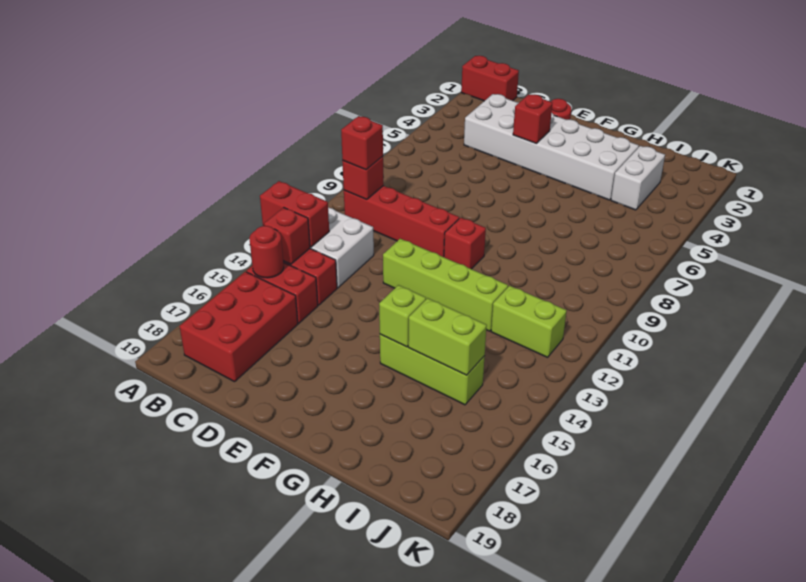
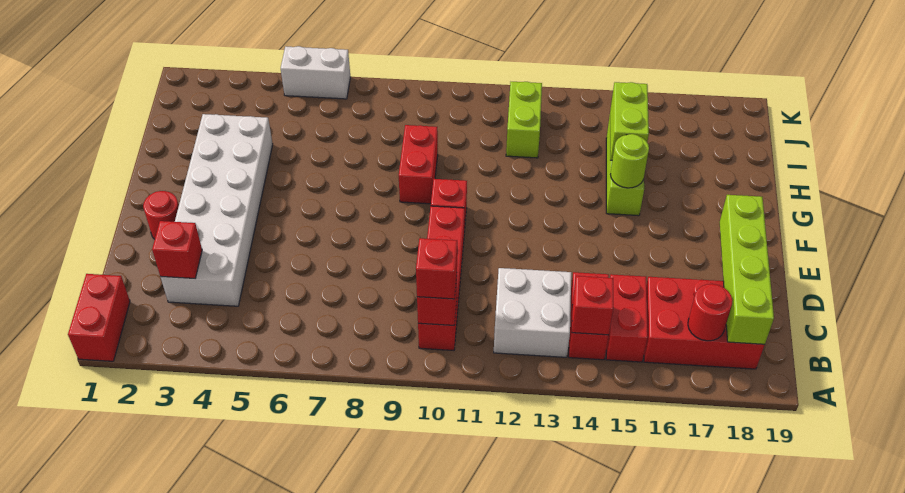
red 1x2 brick [260,181,329,247] -> red 1x2 brick moved to [399,125,438,204]
red 1x1 round brick [249,226,284,278] -> red 1x1 round brick moved to [688,284,733,341]
red 1x1 brick [513,94,552,143] -> red 1x1 brick moved to [152,221,202,279]
lime 1x4 brick [383,239,508,331] -> lime 1x4 brick moved to [720,195,774,345]
lime 1x1 brick [379,285,426,347] -> lime 1x1 round brick [610,134,649,188]
white 1x2 brick [611,146,665,210] -> white 1x2 brick moved to [281,46,350,99]

